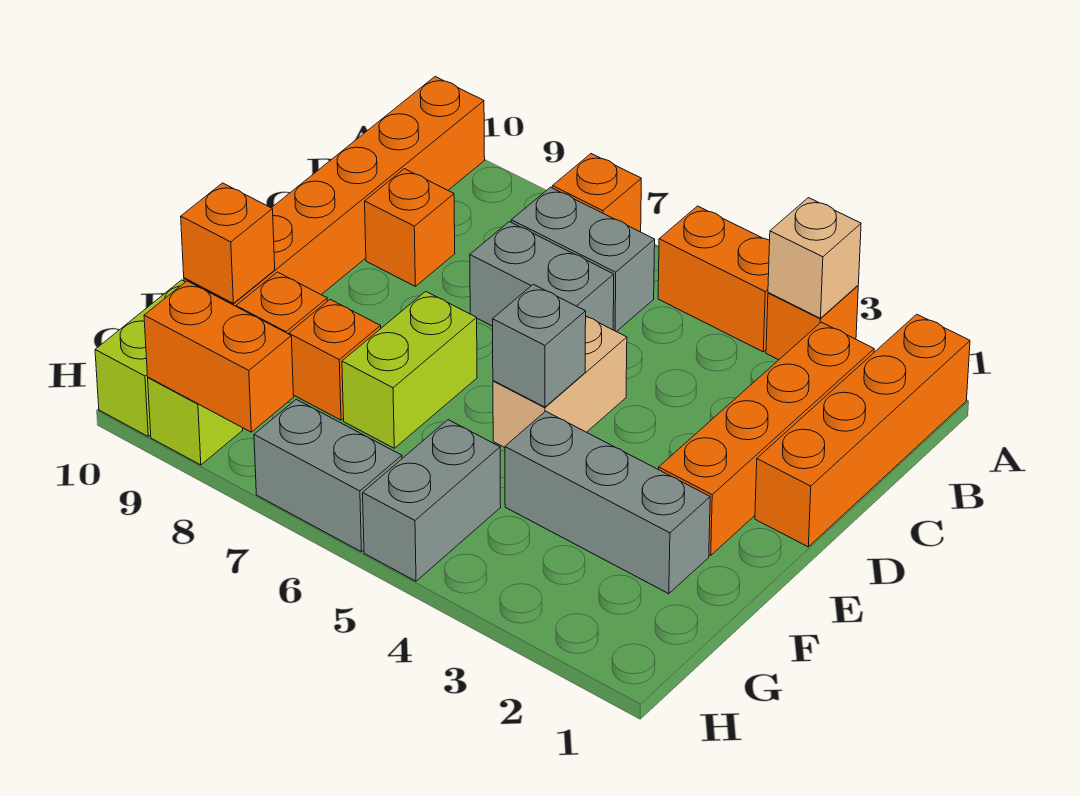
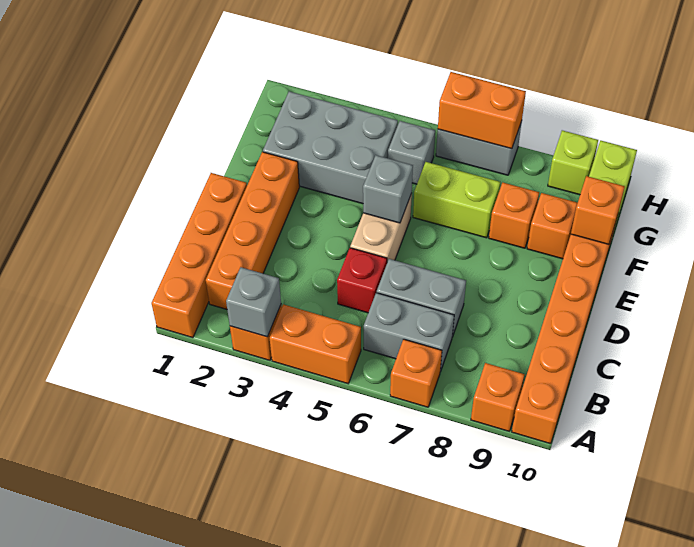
tan 1x1 brick [768,198,861,318] -> grey 1x1 brick [226,267,281,337]
none -> red 1x1 brick [337,248,387,313]
orange 1x1 brick [365,169,455,286] -> orange 1x1 brick moved to [471,363,525,431]
lime 1x2 brick [342,291,477,448] -> lime 1x2 brick turned to [413,162,500,238]
grey 1x3 brick [505,411,710,594] -> grey 2x3 brick [263,92,398,204]
grey 1x2 brick [363,420,501,581] -> grey 1x1 brick [388,121,435,184]
orange 1x2 brick [144,281,294,432] -> orange 1x2 brick moved to [438,72,526,149]

